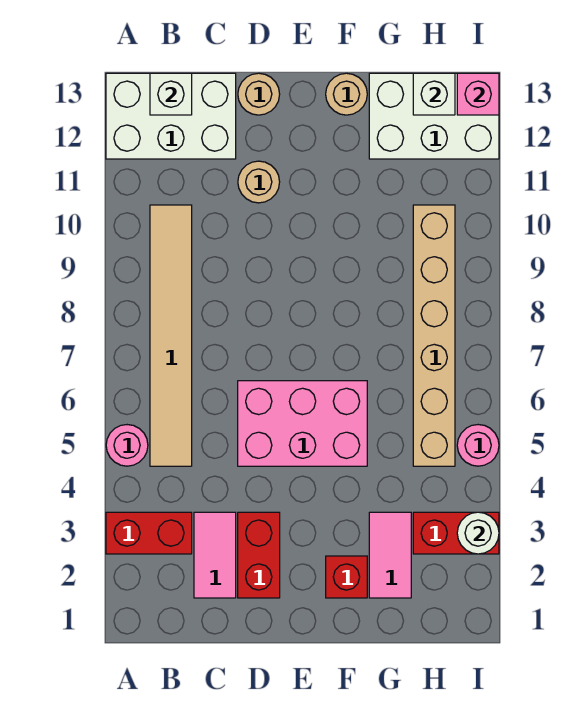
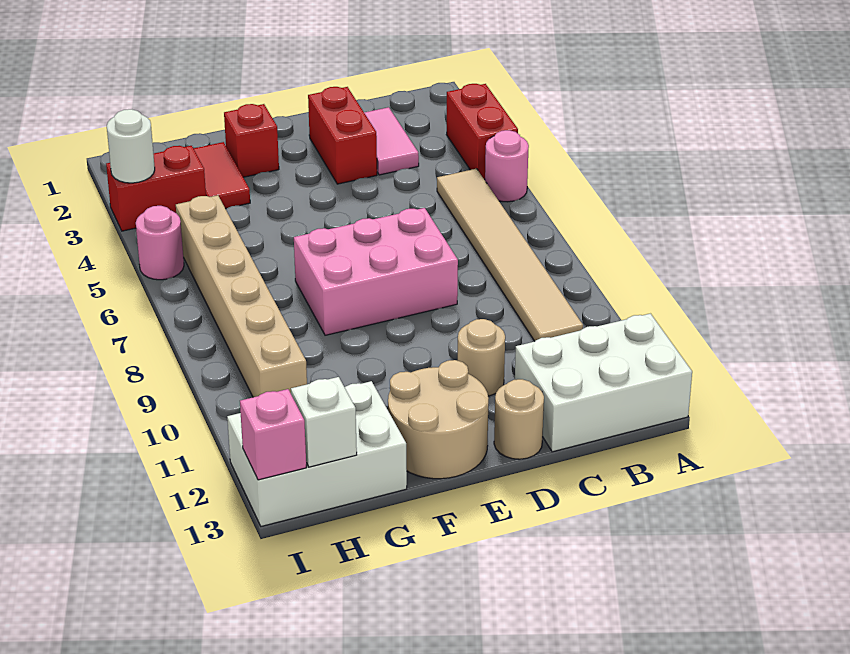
red 1x2 brick [106,512,192,554] -> red 1x2 brick turned to [446,84,518,179]
white 1x1 brick [150,73,192,115] -> none
pink 2x3 brick [238,381,367,466] -> pink 2x3 brick moved to [294,208,458,335]
tan 1x1 round brick [326,73,367,115] -> tan 2x2 round brick [388,360,489,479]
pink 1x2 tile [369,512,411,598] -> red 1x2 tile [194,142,250,209]

